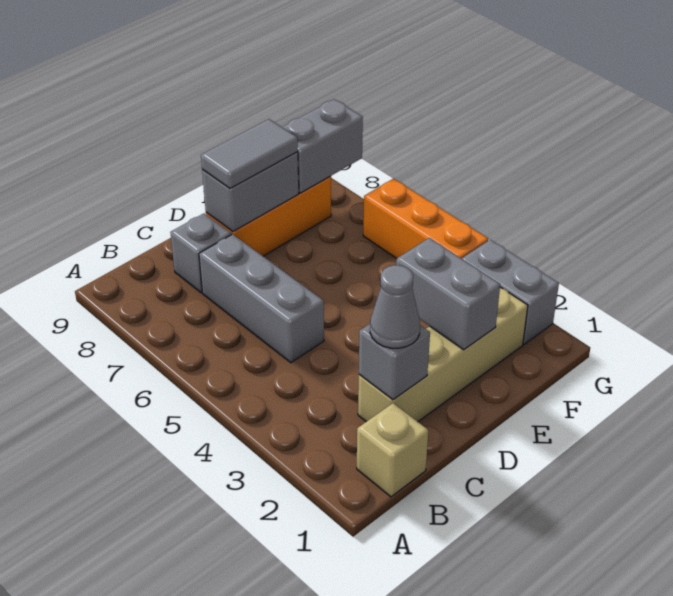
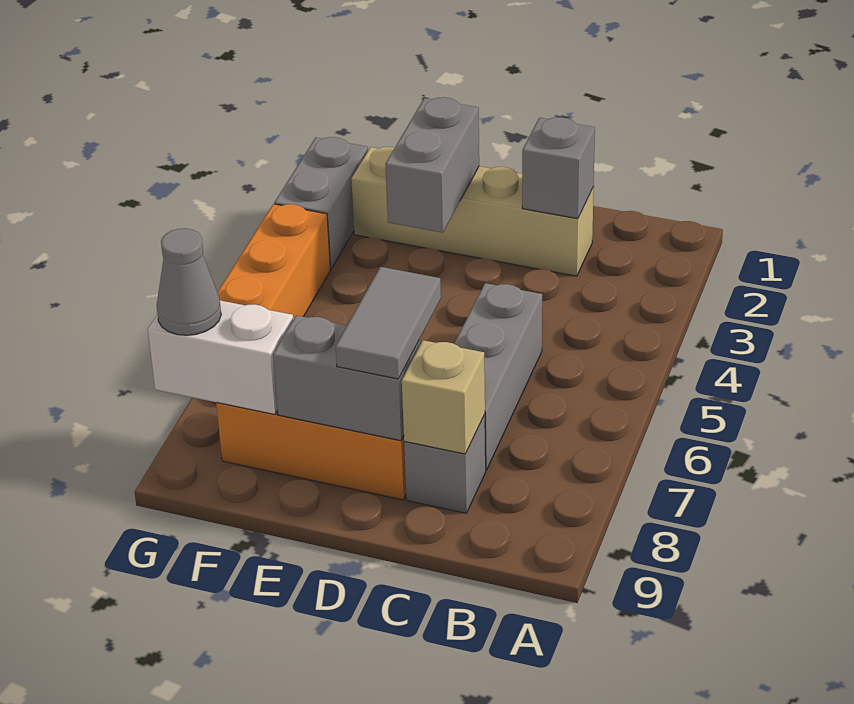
tan 1x1 brick [357,403,428,497] -> tan 1x1 brick moved to [402,340,485,454]
grey 1x1 cone [370,265,420,348] -> grey 1x1 cone moved to [157,229,221,335]
grey 1x2 tile [201,119,298,188] -> grey 1x2 tile turned to [336,267,441,379]
grey 1x2 brick [282,99,363,193] -> white 1x2 brick [148,300,293,414]

